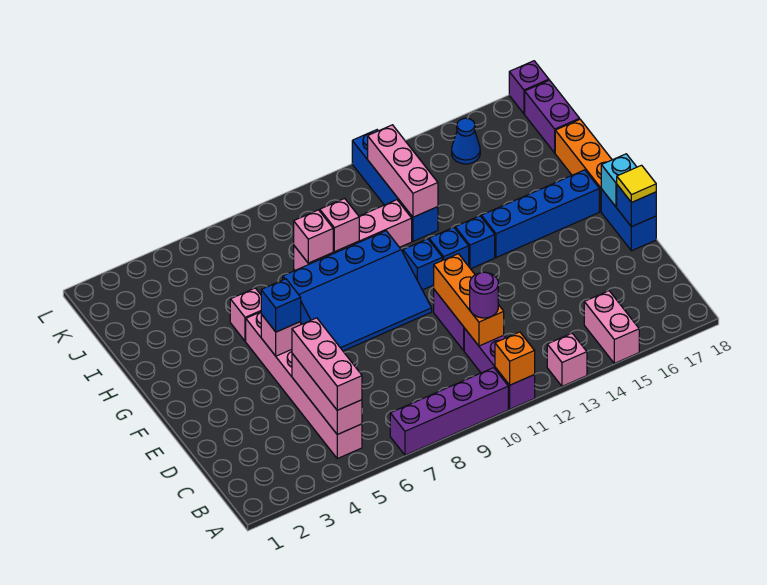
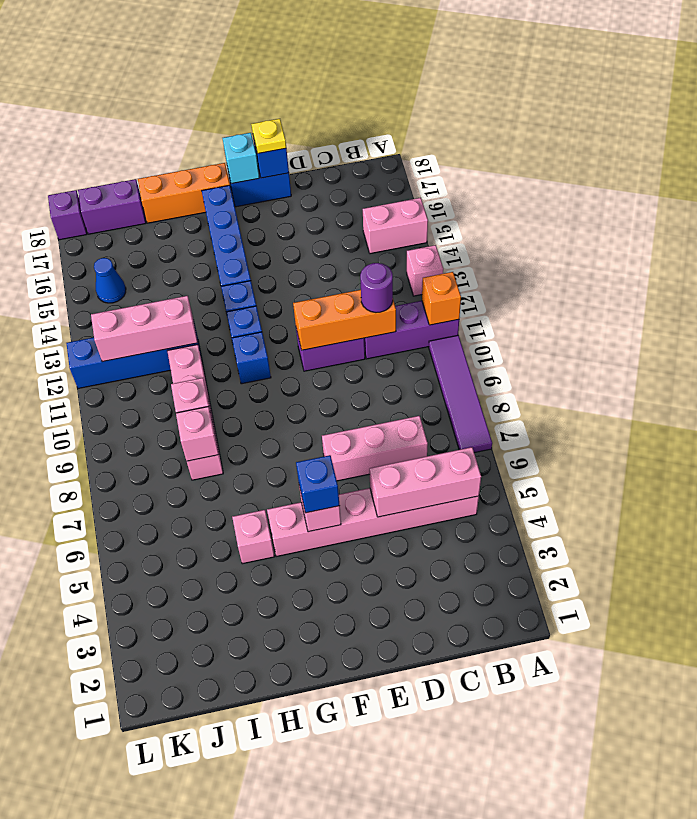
purple 1x4 brick [390,368,508,455] -> purple 1x4 tile [429,335,492,453]
pink 1x3 brick [292,318,362,410] -> pink 1x3 brick moved to [322,416,428,481]
yellow 1x1 tile [617,165,656,203] -> yellow 1x1 plate [251,119,286,153]
blue 3x4 slope [283,231,432,351] -> none

